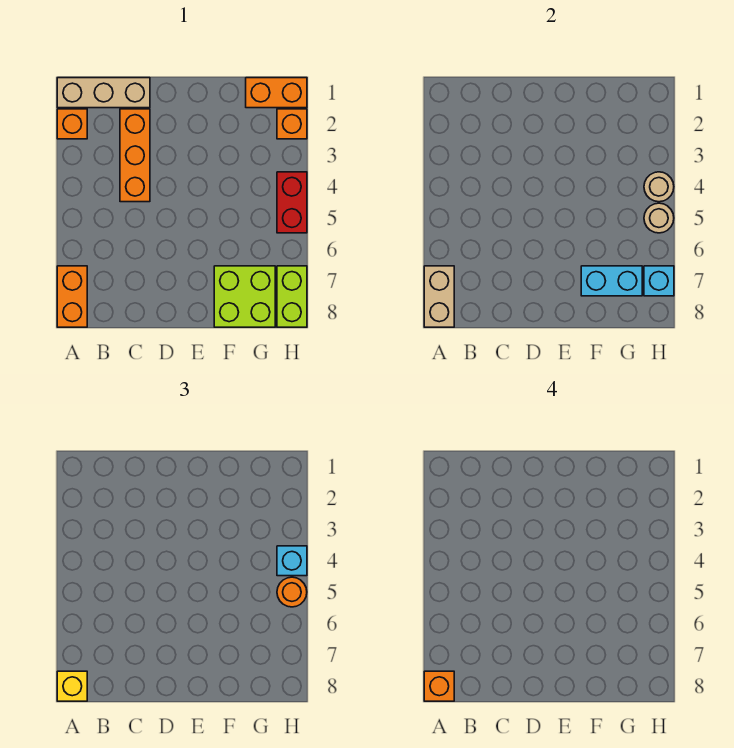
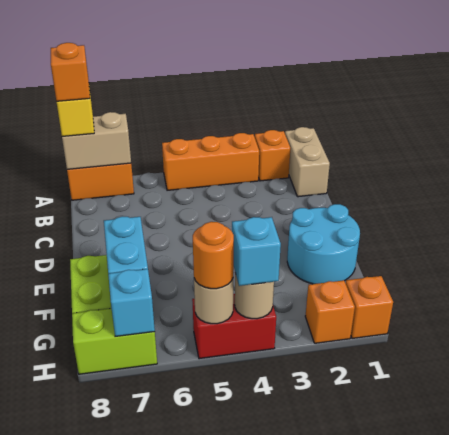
tan 1x3 brick [57,78,150,108] -> tan 1x2 brick [285,127,330,197]
orange 1x3 brick [120,109,150,202] -> orange 1x3 brick moved to [162,133,259,190]
none -> cyan 2x2 round brick [287,204,360,284]
orange 1x2 brick [246,78,307,108] -> orange 1x1 brick [346,276,393,339]

